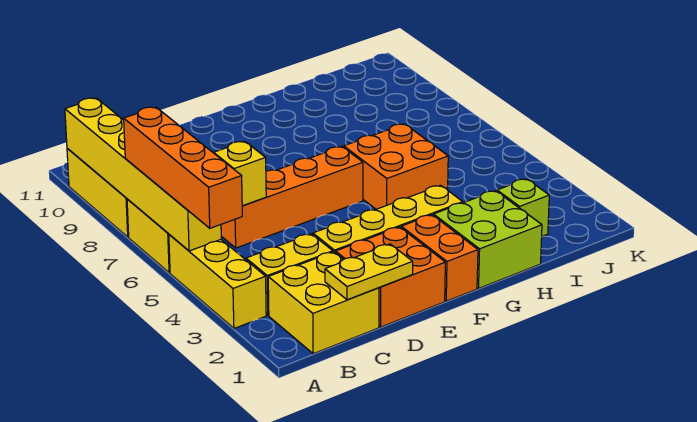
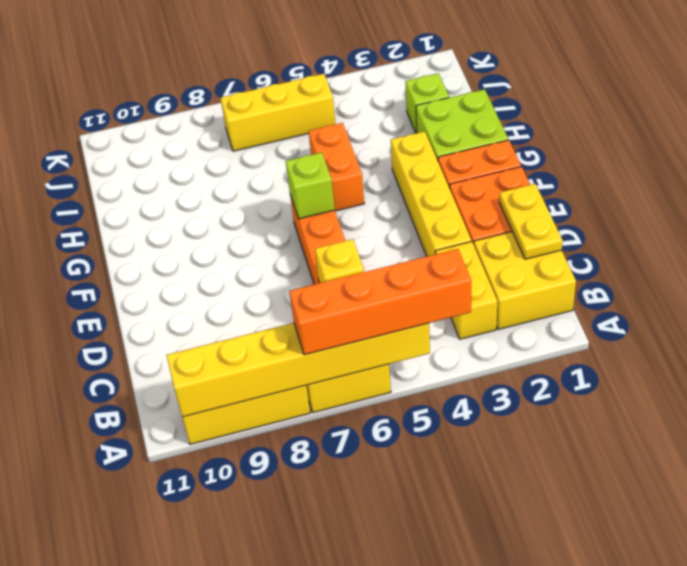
yellow 1x3 brick [169,235,266,328] -> yellow 1x3 brick moved to [221,74,335,151]
none -> lime 1x1 brick [286,152,335,219]
orange 2x2 brick [344,124,448,209] -> orange 1x2 brick [309,123,364,211]

